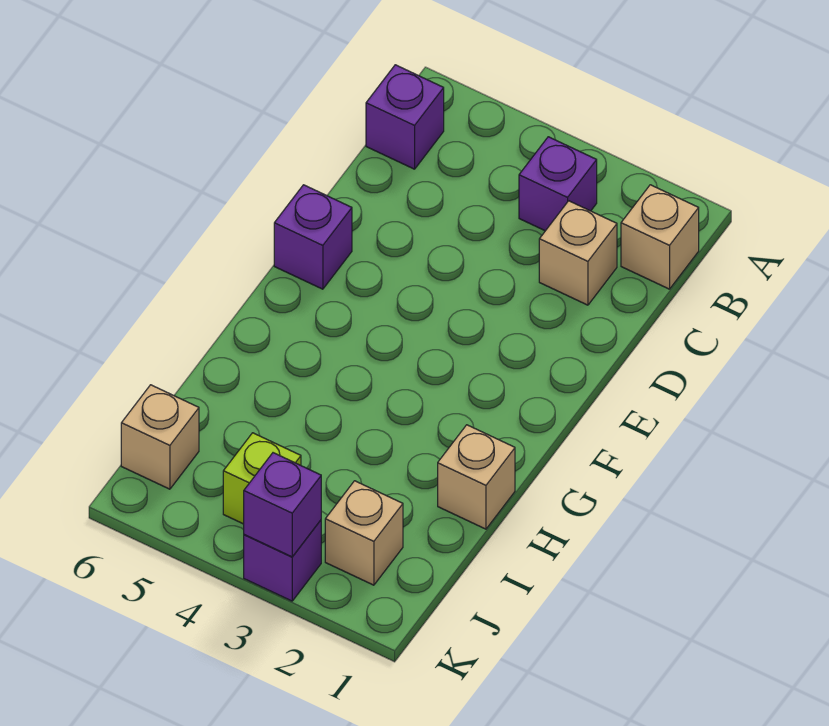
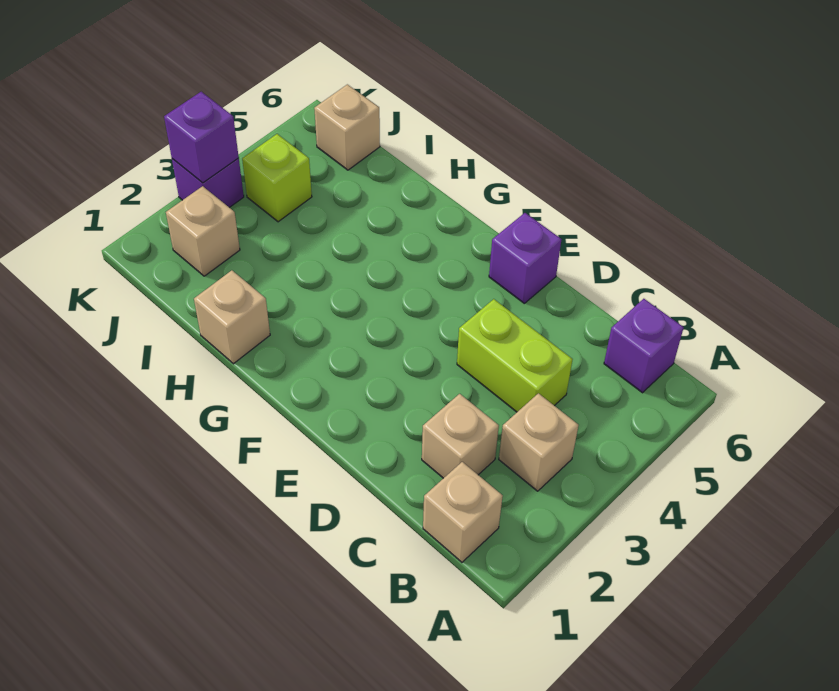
purple 1x1 brick [519,137,597,231] -> tan 1x1 brick [499,393,579,491]
none -> lime 1x2 brick [457,299,573,412]

